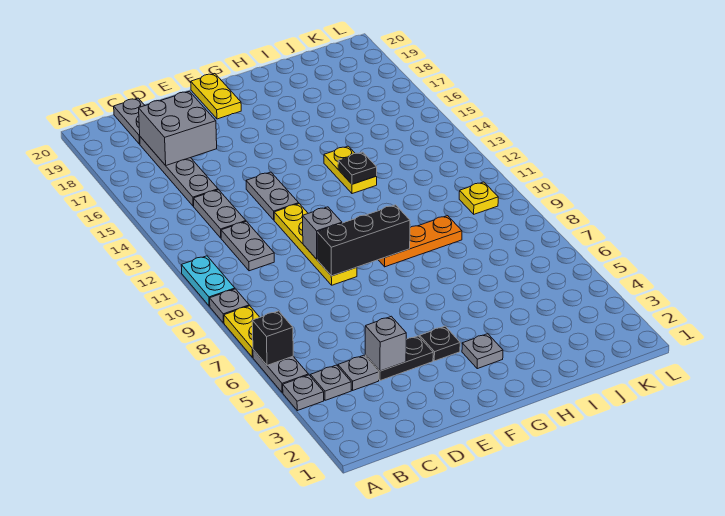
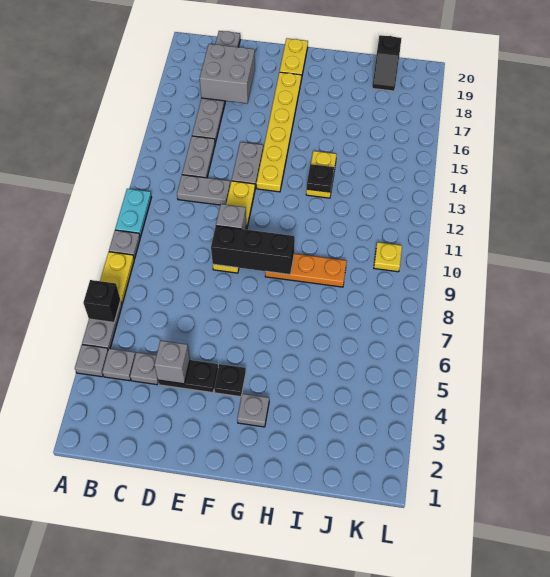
grey 1x2 plate [221,221,274,271] -> grey 1x2 plate turned to [177,175,230,205]
none -> yellow 1x6 plate [256,72,301,192]
none -> black 1x2 slope [372,35,401,91]

